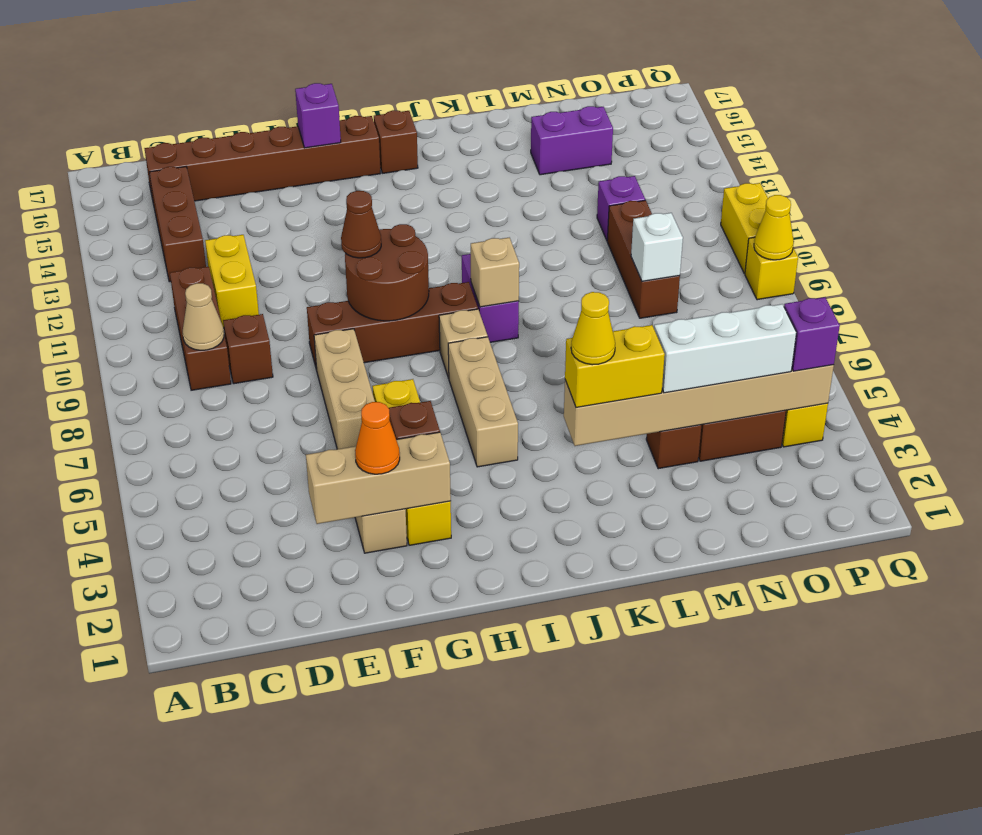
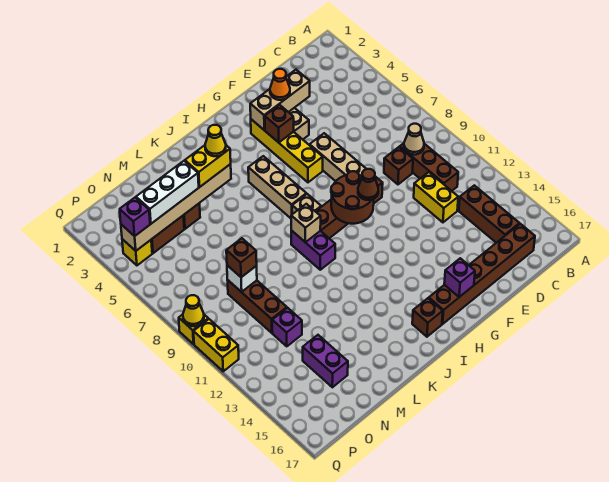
purple 1x2 brick [531,106,613,175] -> purple 1x2 brick turned to [303,335,348,387]
none -> brown 1x1 brick [226,238,257,277]

